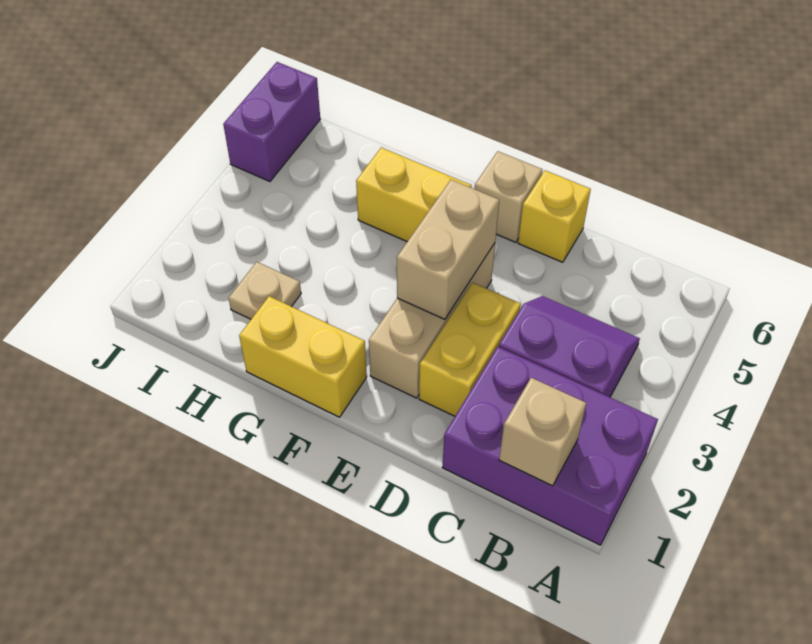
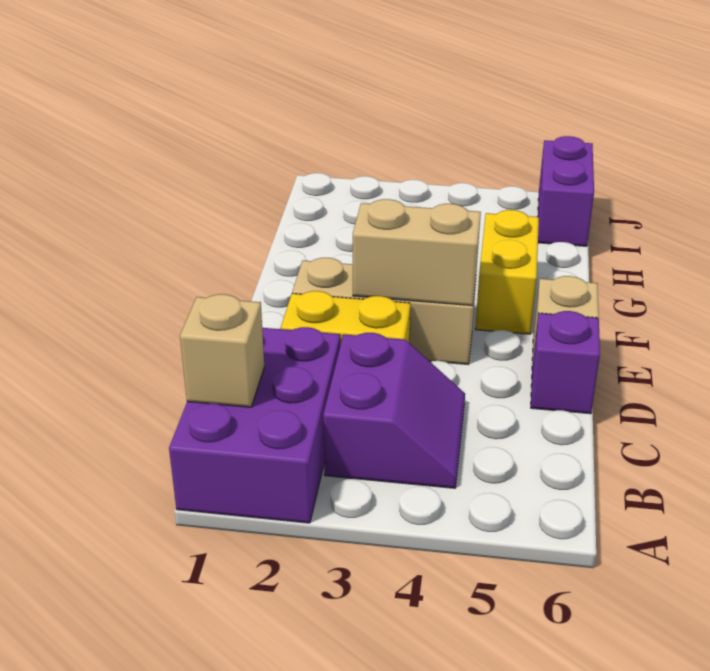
yellow 1x1 brick [518,170,591,262] -> purple 1x1 brick [531,311,600,414]
yellow 1x2 brick [239,296,367,417] -> none
tan 1x1 plate [229,262,301,319] -> none
purple 1x2 brick [223,62,320,182] -> purple 1x2 brick turned to [538,136,594,246]

